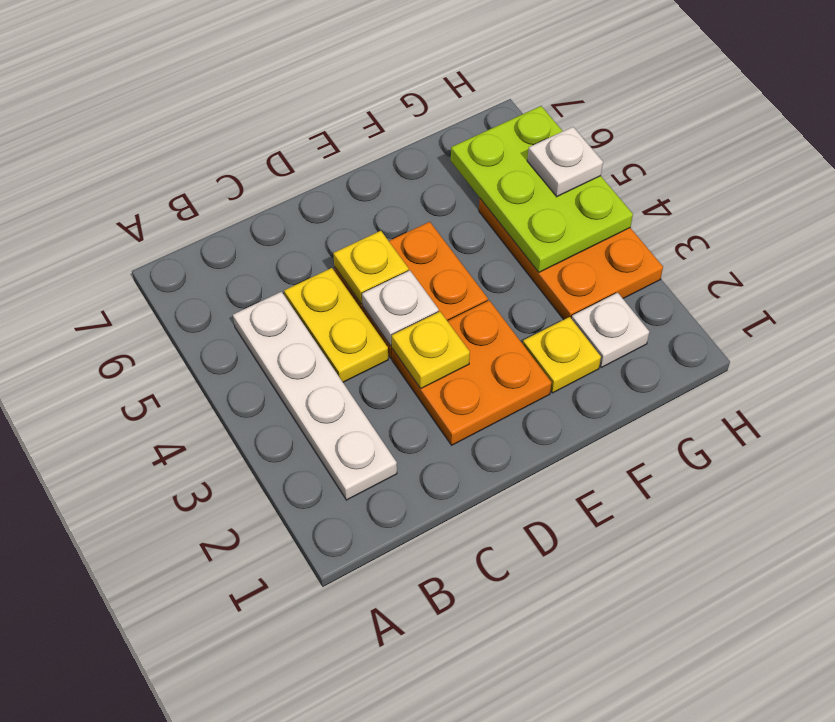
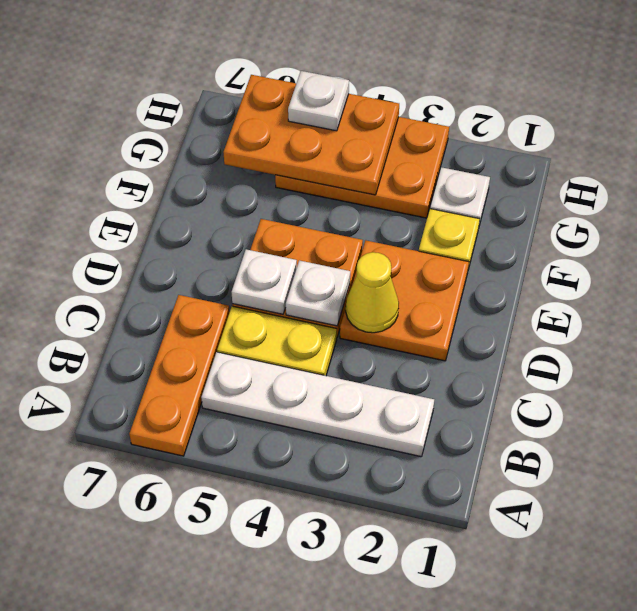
none -> orange 1x3 plate [129,295,230,456]
yellow 1x1 plate [391,312,470,389] -> yellow 1x1 cone [346,252,399,333]
yellow 1x1 plate [333,231,409,304] -> white 1x1 plate [232,249,297,314]
lime 2x3 plate [451,106,633,272] -> orange 2x3 plate [223,75,399,195]

